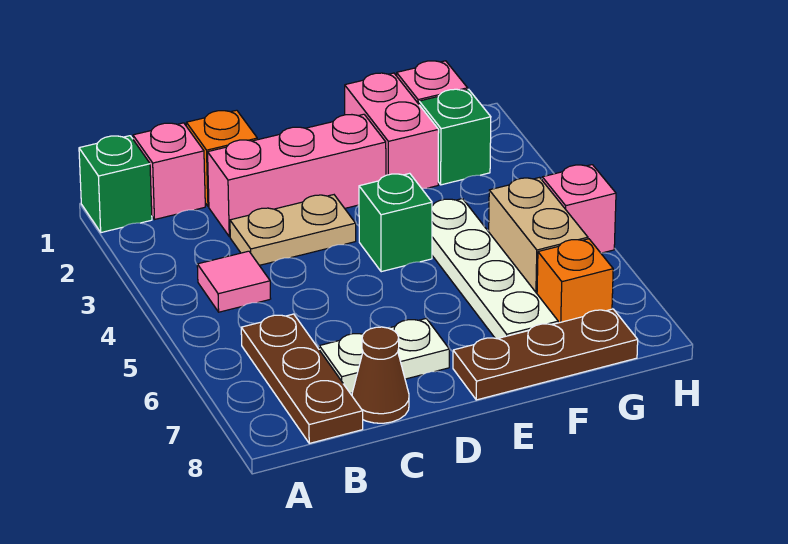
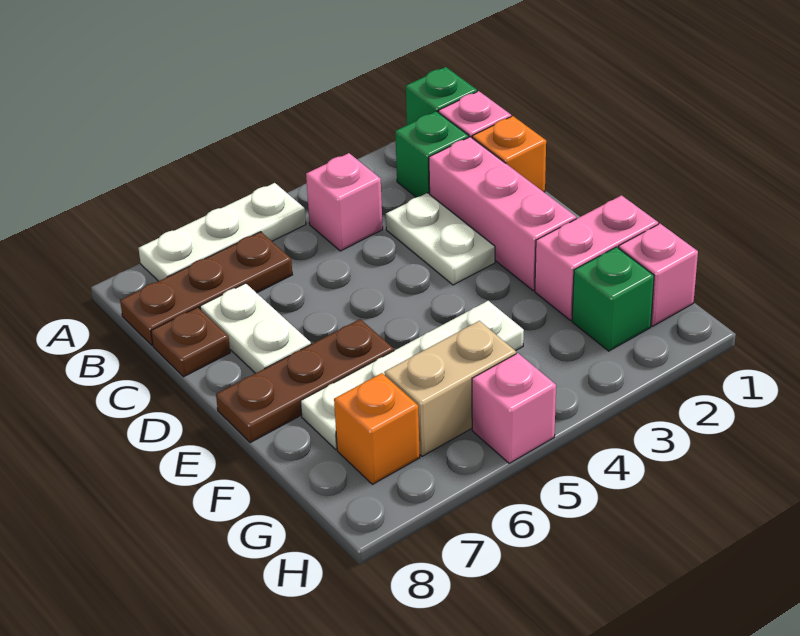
none -> white 1x3 plate [139,183,306,281]
pink 1x1 tile [197,251,271,312] -> pink 1x1 brick [306,153,383,251]
tan 1x2 plate [230,195,356,265] -> white 1x2 plate [386,193,495,285]
brown 1x1 cone [352,327,409,423] -> brown 1x1 plate [151,307,230,377]
green 1x1 brick [359,173,432,272] -> green 1x1 brick moved to [395,111,469,197]
brown 1x3 plate [453,309,638,400] -> brown 1x3 plate turned to [216,319,394,443]

